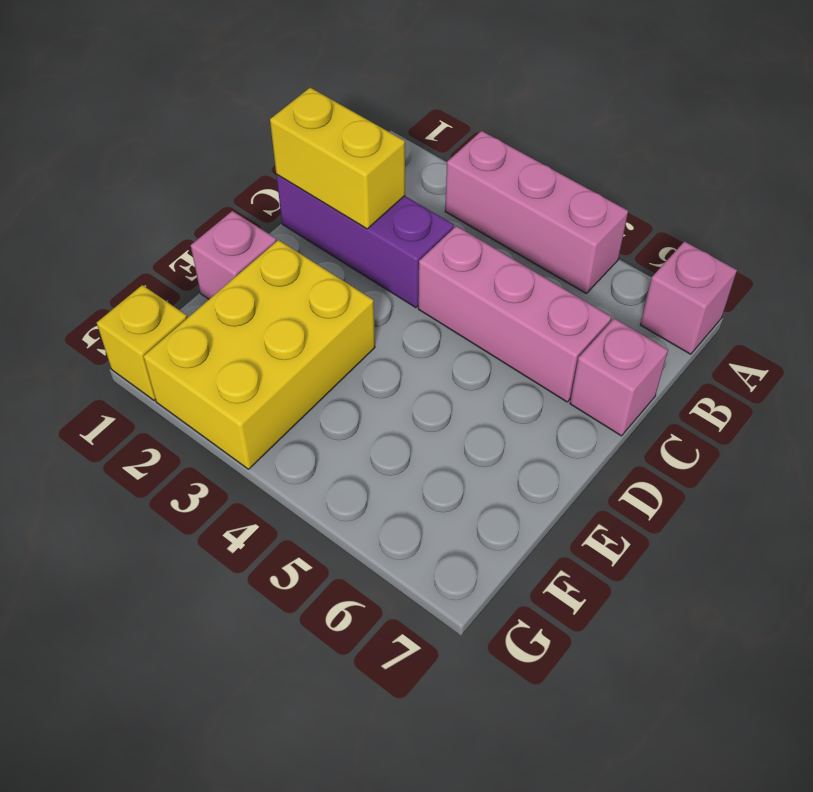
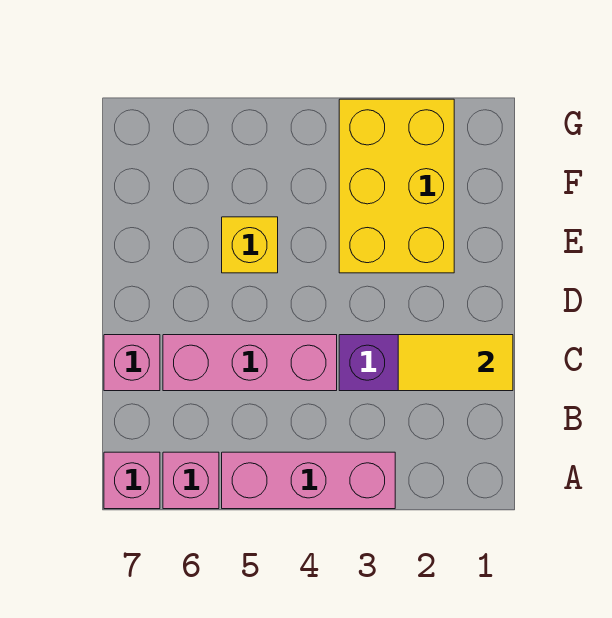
yellow 1x2 brick [270,88,405,229] -> yellow 1x2 tile [398,335,513,391]
pink 1x1 brick [191,211,277,299] -> pink 1x1 brick moved to [163,452,219,509]
yellow 1x1 brick [97,285,187,400] -> yellow 1x1 brick moved to [222,217,278,273]

